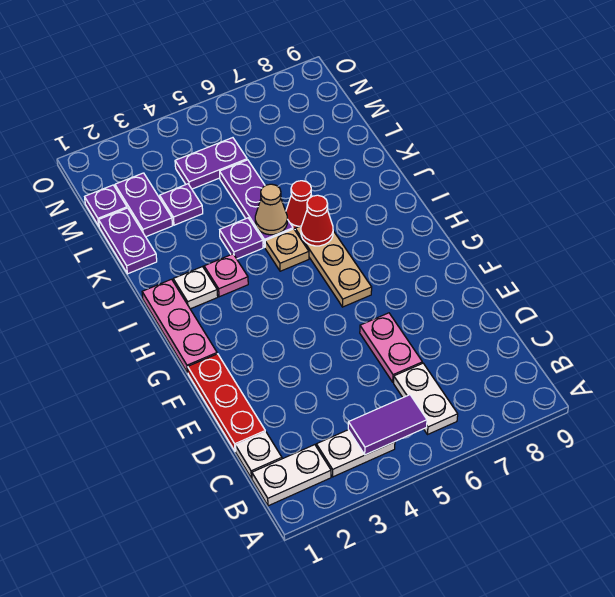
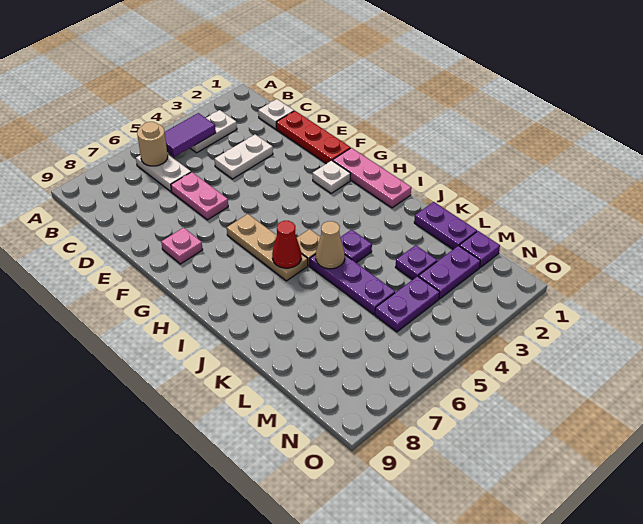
white 1x2 plate [252,445,331,506] -> white 1x2 plate moved to [215,135,273,179]
none -> tan 1x1 round brick [137,122,168,166]
white 1x1 plate [173,267,218,309] -> white 1x1 plate moved to [313,160,351,193]
pink 1x1 plate [204,254,248,297] -> pink 1x1 plate moved to [161,228,203,264]
red 1x1 cone [286,181,312,230] -> none
purple 1x2 plate [115,173,173,237] -> purple 1x2 plate turned to [418,246,480,299]

